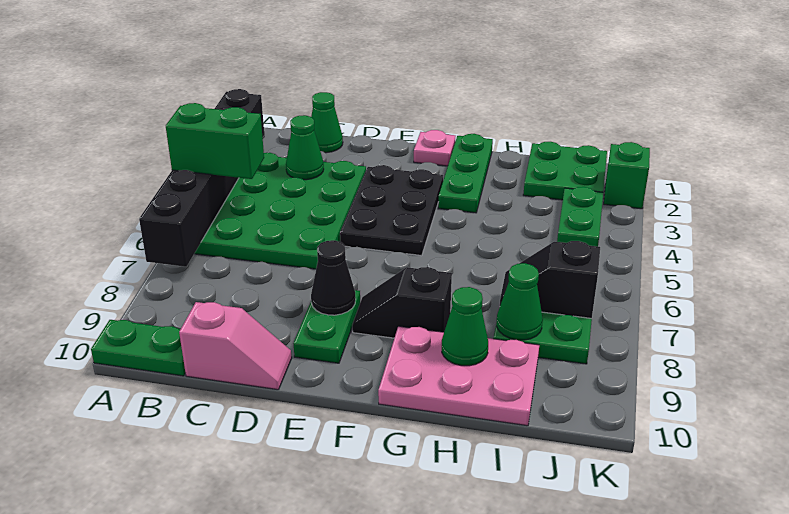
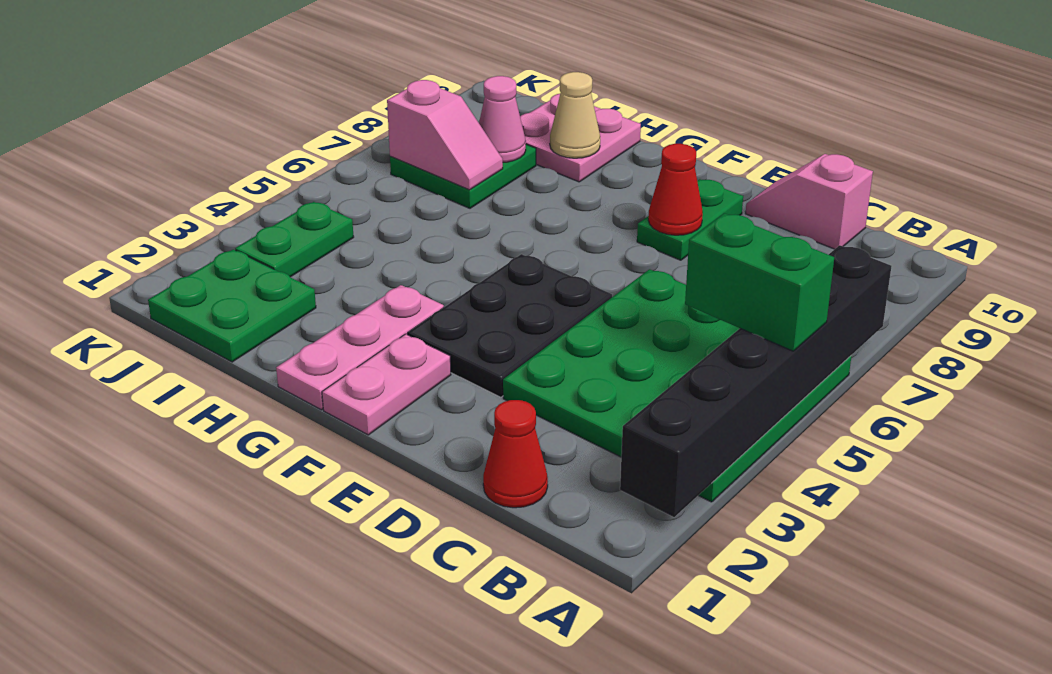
green 1x2 plate [91,320,185,376] -> none
green 1x1 cone [311,92,343,153] -> red 1x1 cone [483,400,548,508]
green 1x1 cone [286,115,324,180] -> none
black 1x1 cone [311,240,356,315] -> red 1x1 cone [648,144,703,235]
pink 1x1 plate [414,130,455,166] -> pink 1x2 plate [322,334,451,435]
black 1x2 slope [352,267,452,338] -> none
green 1x3 plate [438,134,493,213] -> pink 1x3 plate [276,285,444,410]
pink 2x3 plate [378,326,539,426] -> pink 2x2 plate [520,94,641,182]
green 1x1 cone [442,287,488,366] -> tan 1x1 cone [550,72,600,158]
black 1x2 slope [500,241,600,318] -> pink 1x2 slope [387,80,503,190]
green 1x1 cone [497,263,543,340] -> pink 1x1 cone [479,76,526,162]
green 1x1 brick [604,142,650,209] -> none

